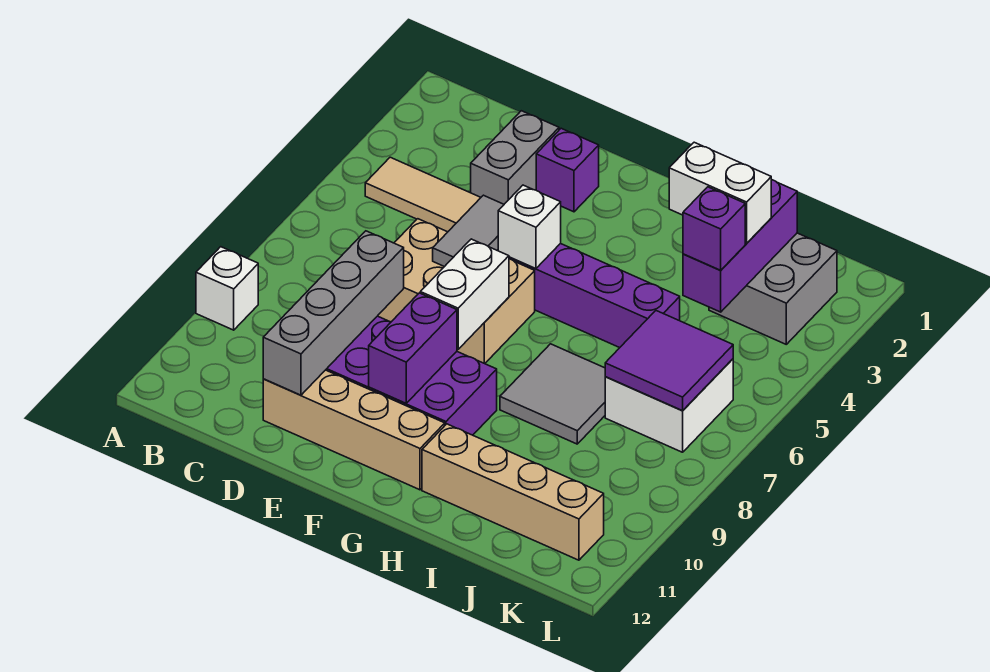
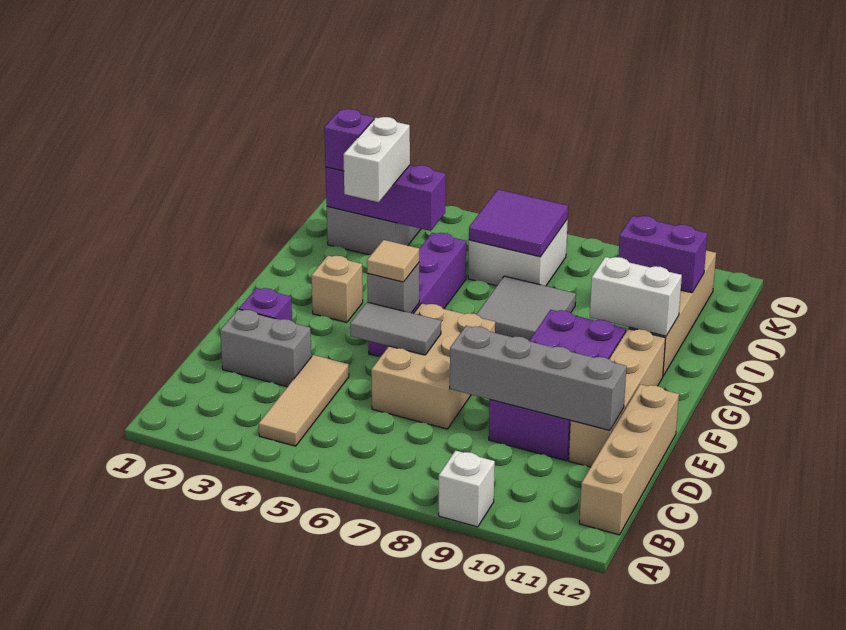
none -> tan 1x4 brick [579,384,679,535]
white 1x1 brick [498,185,561,269] -> grey 1x1 brick [367,263,419,313]
none -> tan 1x1 tile [367,240,419,282]
white 1x2 brick [420,239,509,349] -> white 1x2 brick moved to [590,257,682,336]
purple 1x2 brick [369,293,457,403] -> purple 1x2 brick moved to [618,216,707,293]
none -> tan 1x1 brick [311,256,363,322]
purple 1x1 brick [683,187,745,270] -> purple 1x1 brick moved to [324,109,374,171]

